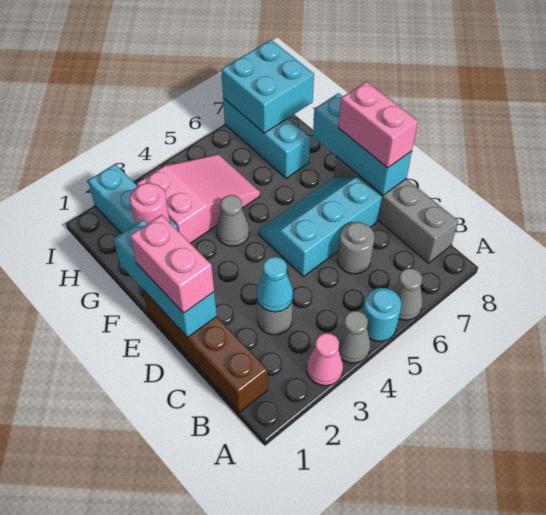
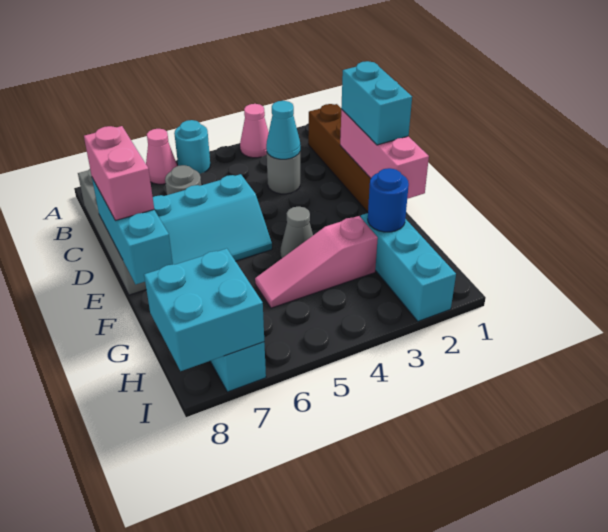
grey 1x1 cone [336,311,370,363] -> none
grey 1x1 cone [392,268,423,320] -> pink 1x1 cone [146,129,177,184]
cyan 1x3 brick [114,219,217,337] -> pink 1x3 brick [340,109,429,199]
pink 1x2 brick [130,215,214,313] -> cyan 1x2 brick [341,61,412,145]
pink 1x1 round brick [130,183,170,224] -> blue 1x1 round brick [368,168,409,232]
pink 2x3 slope [137,154,260,243] -> pink 1x3 slope [255,216,378,308]

